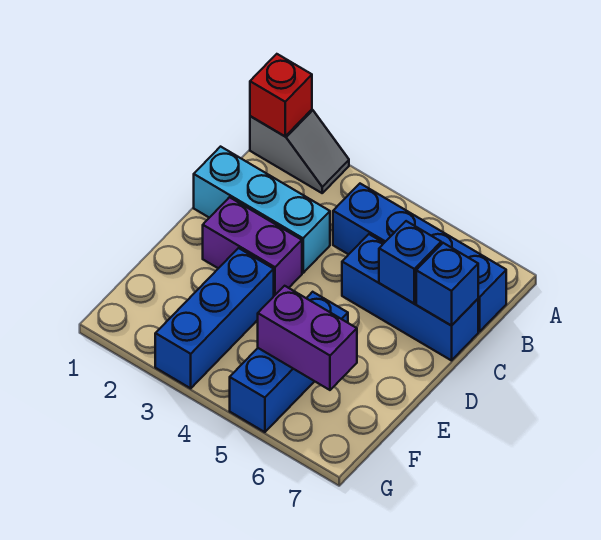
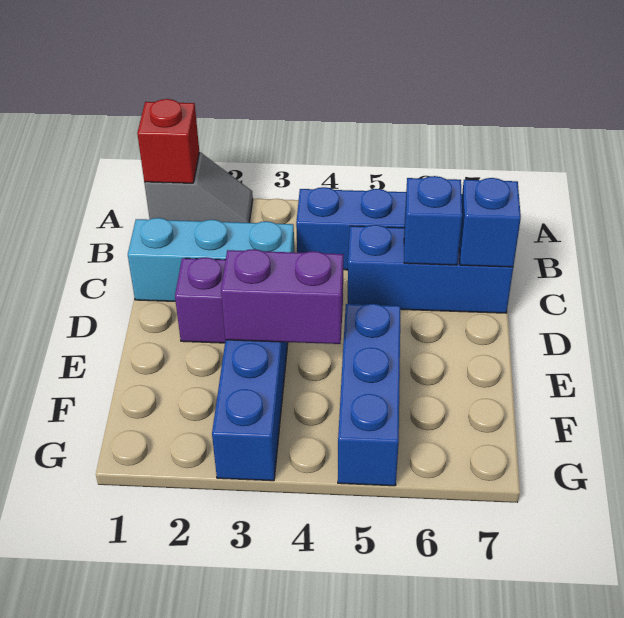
purple 1x2 brick [258,286,357,390] -> purple 1x2 brick moved to [221,249,343,344]

